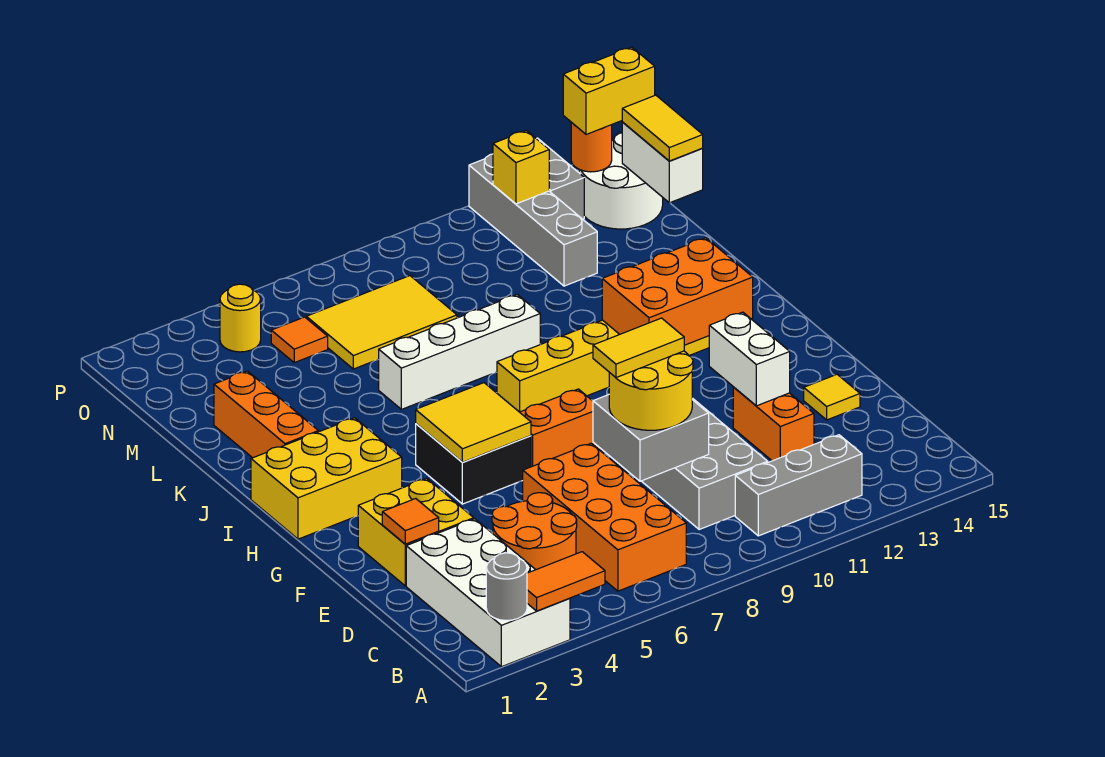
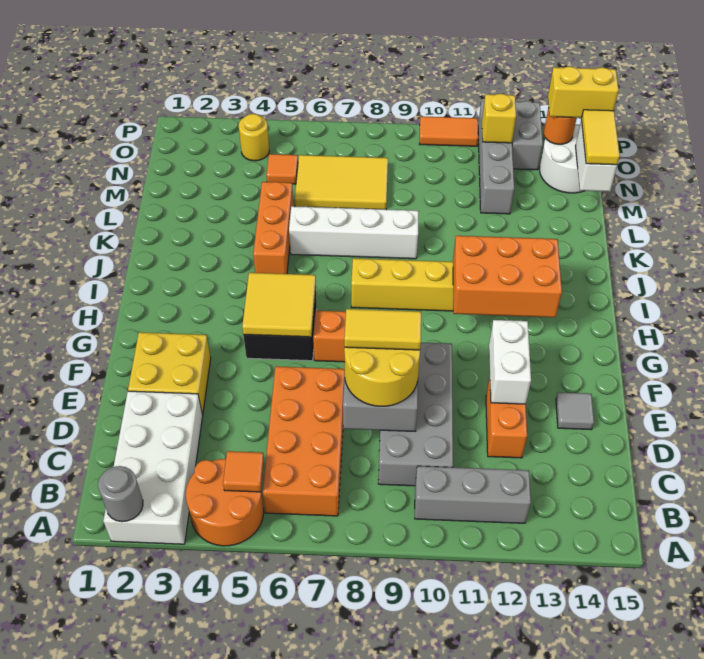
orange 1x2 tile [527,552,605,611] -> orange 1x2 tile moved to [420,116,478,146]
orange 2x2 round brick [492,493,577,570] -> orange 2x2 round brick moved to [186,459,264,546]
orange 1x1 tile [382,499,439,544] -> orange 1x1 tile moved to [223,451,264,492]
yellow 1x1 tile [804,374,860,420] -> grey 1x1 tile [556,392,594,430]
yellow 2x3 brick [251,418,402,539] -> none
orange 1x3 brick [214,371,318,458] -> orange 1x3 brick moved to [253,182,293,274]

